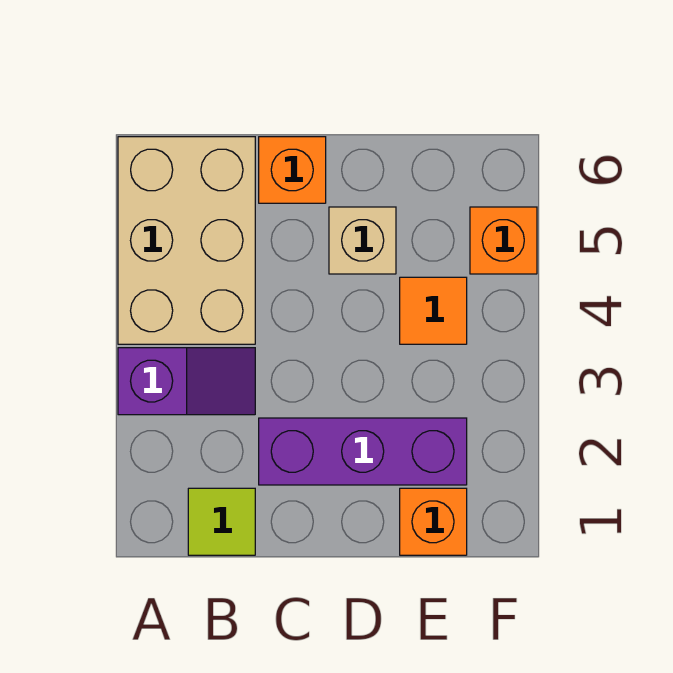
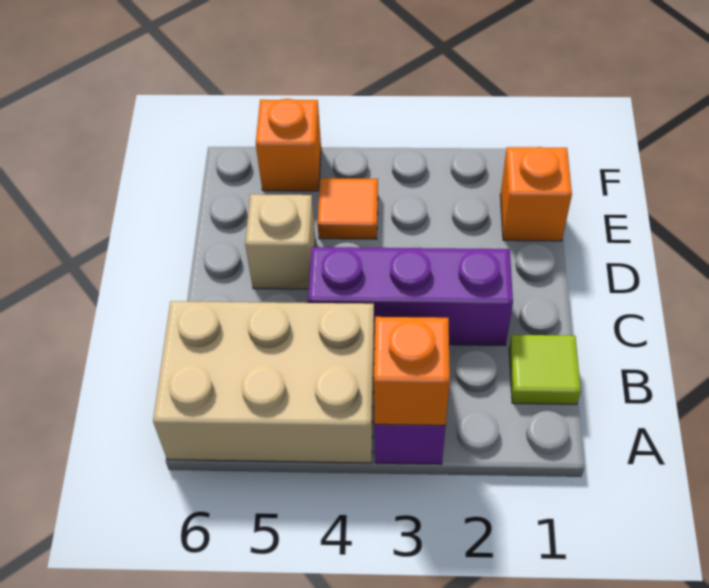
purple 1x3 brick [259,418,467,485] -> purple 1x3 brick turned to [308,247,513,345]
orange 1x1 brick [259,137,326,203] -> orange 1x1 brick moved to [374,317,450,425]

